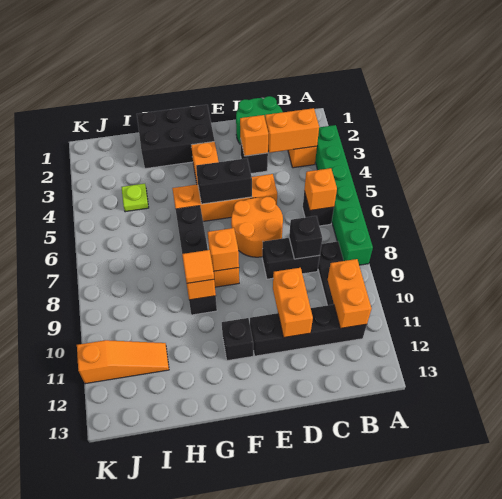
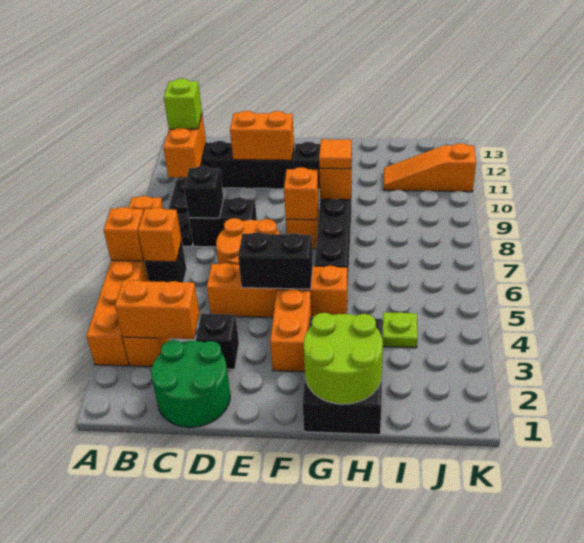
green 1x6 brick [315,125,373,265] -> orange 1x6 brick [86,196,163,366]
none -> lime 1x1 brick [164,79,202,129]
orange 1x1 brick [240,115,268,156] -> orange 1x1 brick moved to [104,207,144,261]
orange 1x2 brick [273,268,313,338] -> orange 1x2 brick turned to [230,111,294,160]
black 2x3 brick [137,105,215,169] -> black 2x3 brick turned to [303,317,382,435]
none -> lime 2x2 round brick [304,313,383,404]

